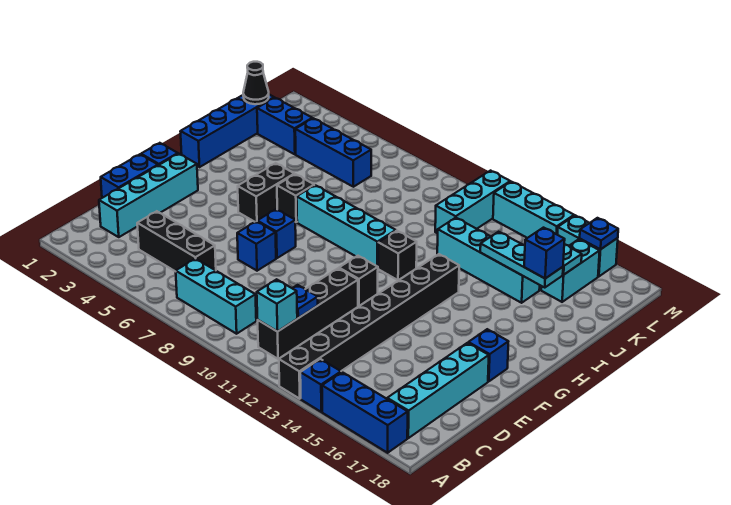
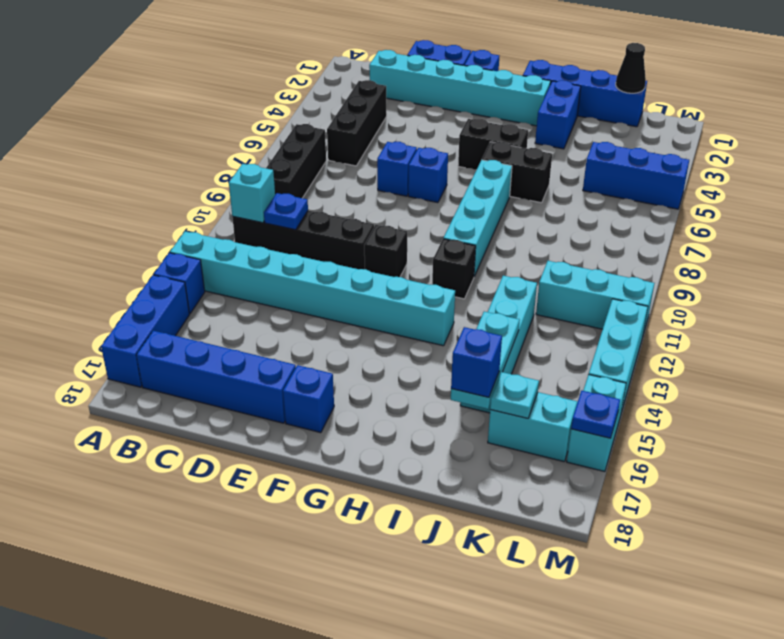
black 1x8 brick [279,254,459,399] -> cyan 1x8 brick [170,231,455,346]
cyan 1x3 brick [176,259,256,334] -> black 1x3 brick [266,124,326,198]
cyan 1x4 brick [387,343,489,438] -> blue 1x4 brick [136,331,296,423]
cyan 1x4 brick [99,154,198,237] -> cyan 1x6 brick [369,50,551,126]
black 1x1 brick [277,174,314,222] -> black 1x2 brick [482,142,552,203]
blue 1x2 brick [257,98,312,154] -> blue 1x2 brick moved to [535,80,581,149]
blue 1x3 brick [295,118,371,187] -> blue 1x3 brick turned to [583,142,689,209]

